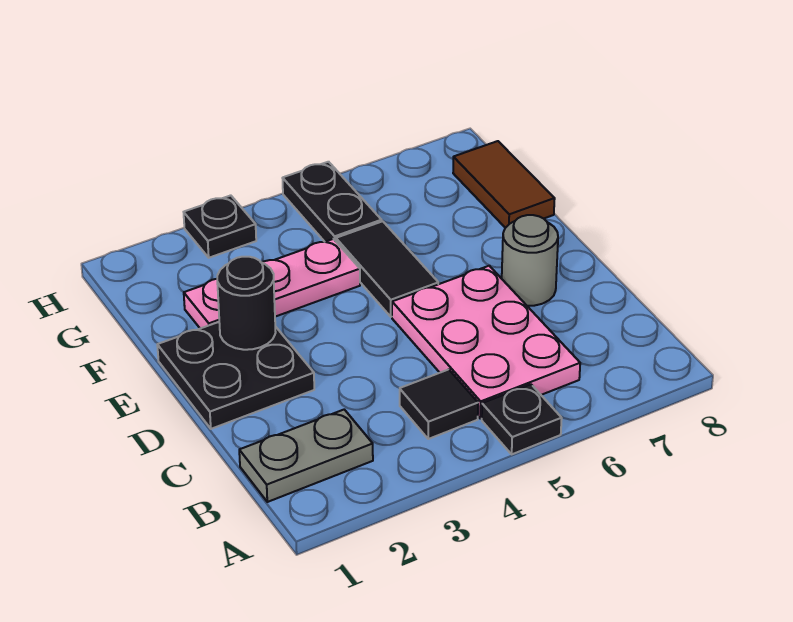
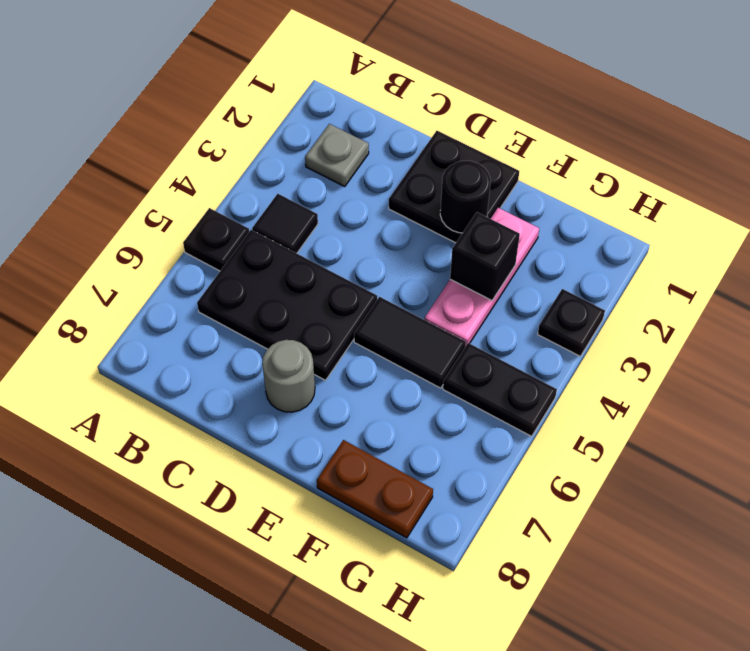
grey 1x2 plate [239,410,373,502] -> grey 1x1 plate [305,124,369,186]
pink 2x3 plate [392,266,580,419] -> black 2x3 plate [197,230,377,380]
none -> black 1x1 brick [450,212,520,300]
brown 1x2 tile [453,141,555,228] -> brown 1x2 plate [317,440,433,538]

